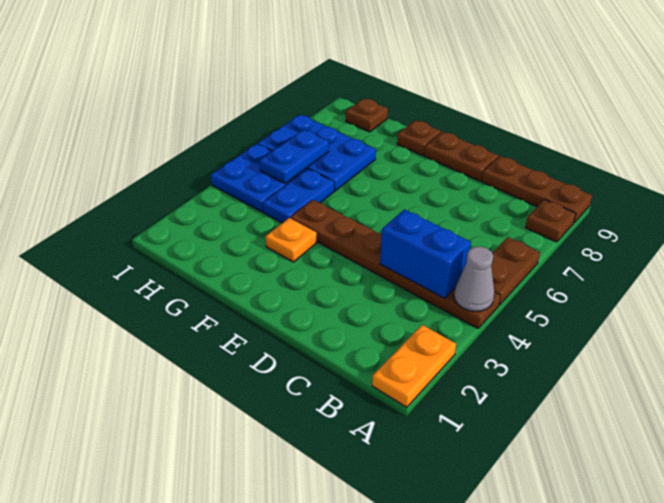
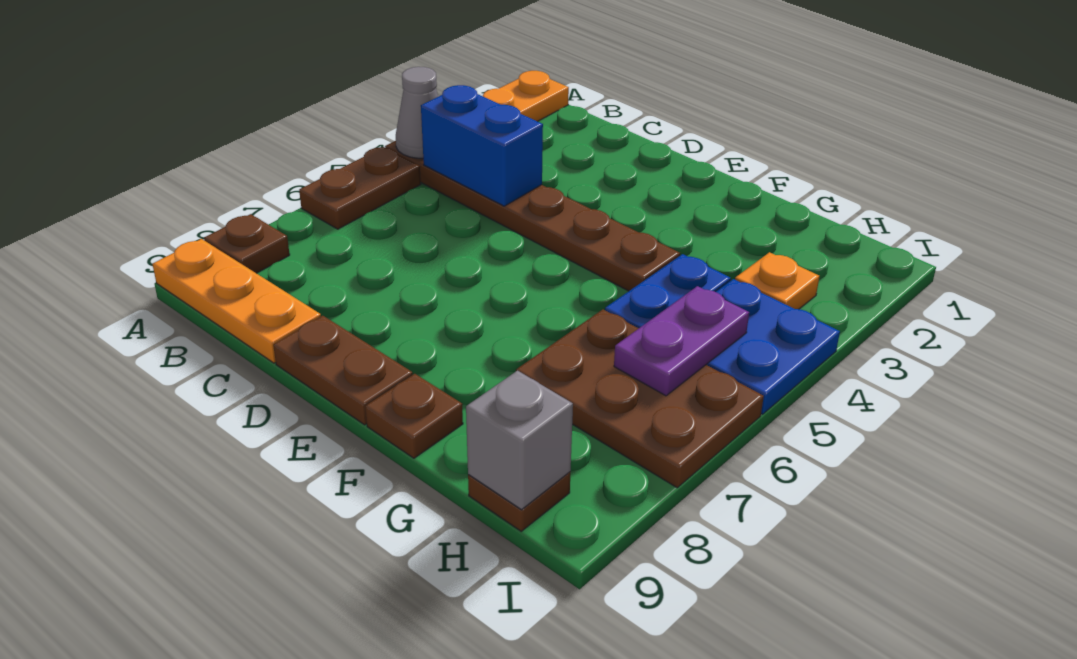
brown 1x3 plate [481,156,592,223] -> orange 1x3 plate [153,239,321,363]
orange 1x1 plate [266,218,317,262] -> orange 1x1 plate moved to [735,252,819,309]
blue 2x3 plate [258,115,376,191] -> brown 2x3 plate [516,309,764,488]
blue 1x2 plate [259,130,329,184] -> purple 1x2 plate [614,286,749,396]
none -> grey 1x1 brick [466,370,573,510]

